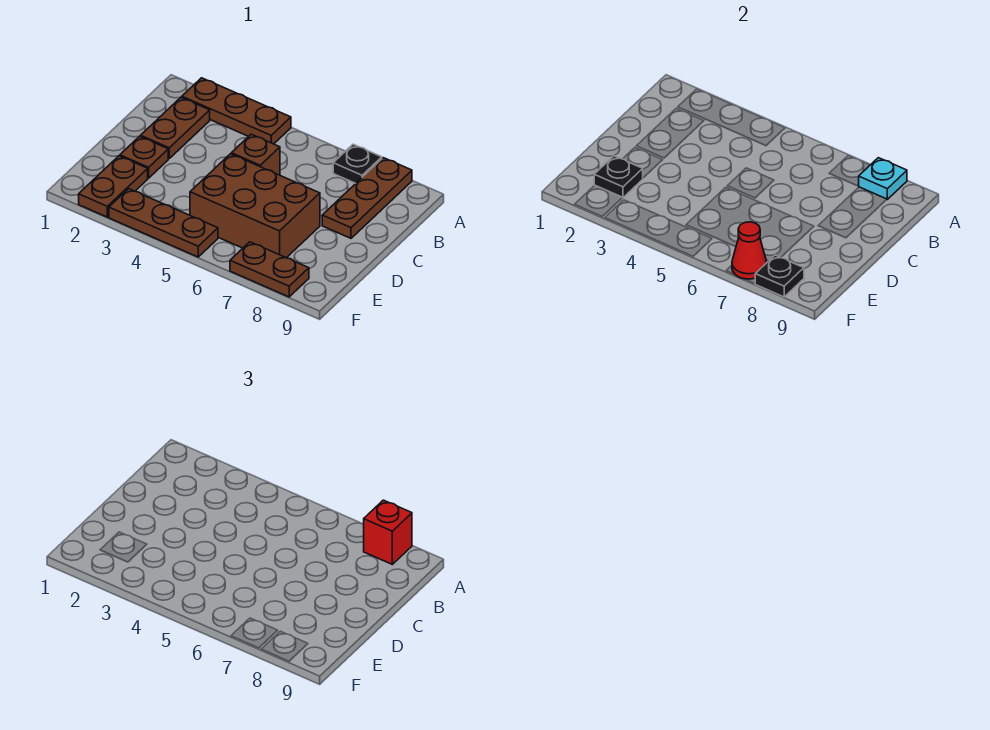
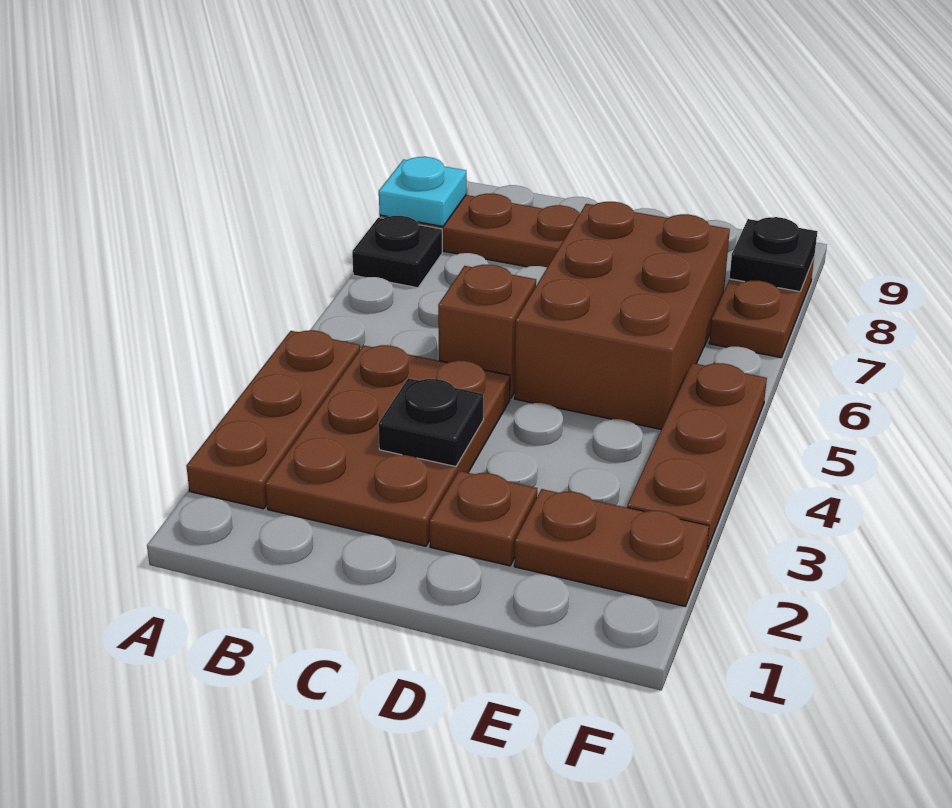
red 1x1 brick [364,500,412,564] -> none
brown 1x2 plate [141,98,210,158] -> brown 2x3 plate [265,345,510,546]
black 1x1 plate [594,156,643,198] -> black 1x1 plate moved to [378,378,483,467]
red 1x1 cone [732,222,767,279] -> none

